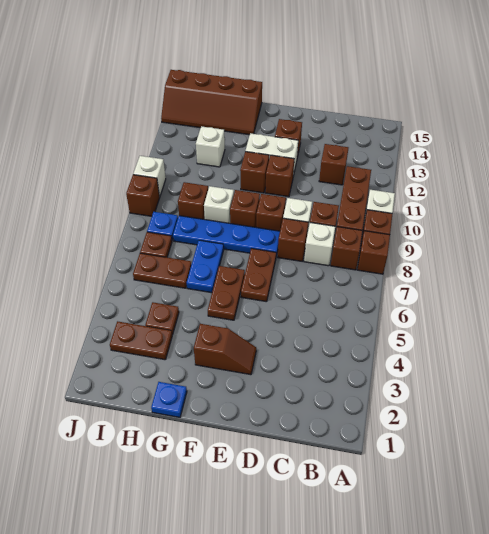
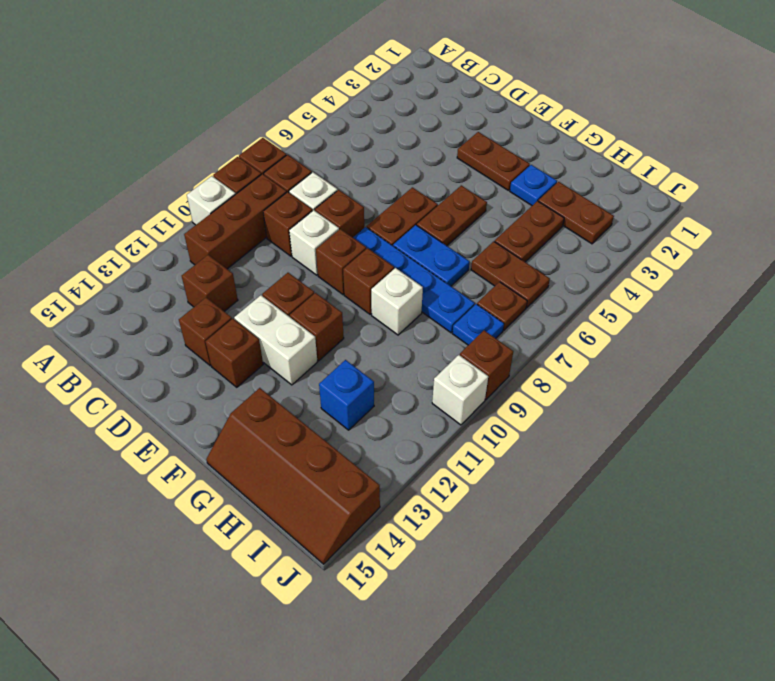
brown 1x2 slope [194,324,256,375] -> brown 1x2 plate [457,132,530,190]
blue 1x1 plate [151,382,187,417] -> blue 1x1 plate moved to [510,165,557,206]
blue 1x2 plate [187,240,224,293] -> blue 1x2 plate turned to [393,225,469,286]
brown 2x4 slope [161,70,262,135] -> brown 2x4 slope turned to [206,388,380,564]
brown 1x1 plate [145,302,179,335] -> brown 1x2 plate [495,201,564,262]
brown 1x1 brick [178,182,208,219] -> brown 1x1 brick moved to [179,298,232,366]
white 1x1 brick [196,126,225,167] -> blue 1x1 brick [319,360,374,430]

